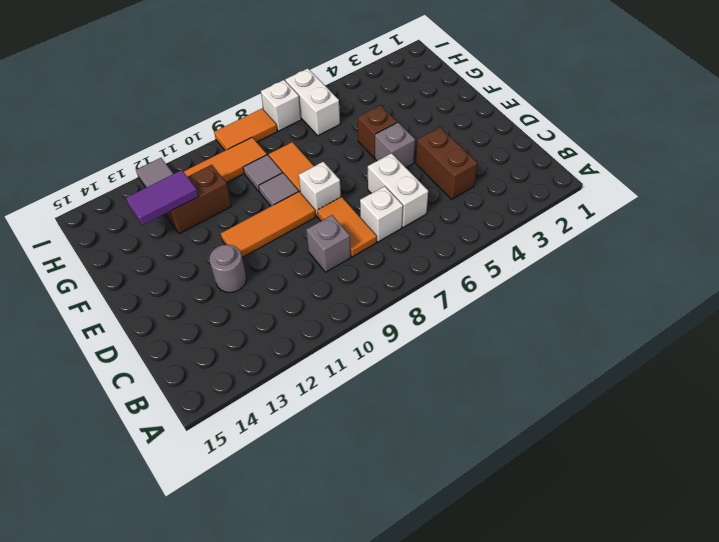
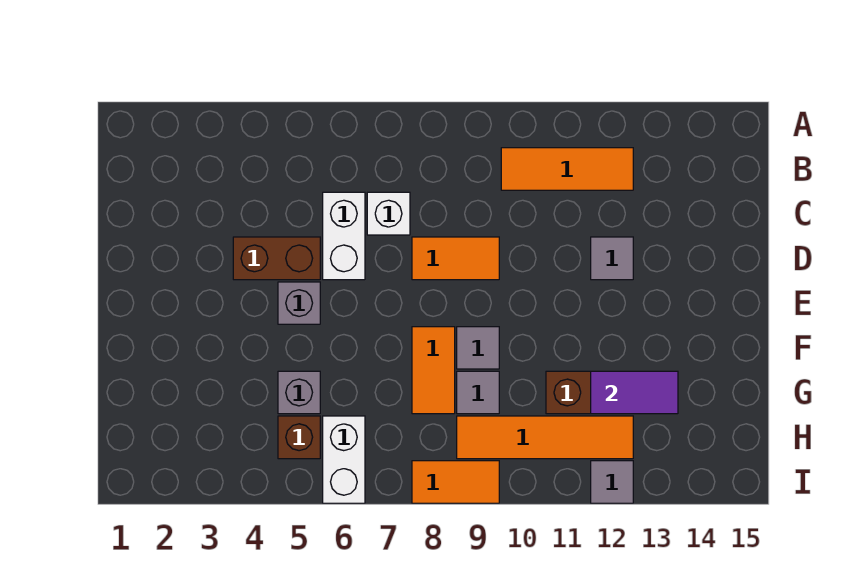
brown 1x2 brick [416,127,478,199] -> brown 1x2 brick turned to [233,237,320,280]
orange 1x2 tile [317,197,377,257] -> orange 1x2 tile turned to [412,237,499,280]
grey 1x1 brick [306,215,351,272] -> grey 1x1 brick moved to [278,371,320,414]
grey 1x1 round brick [209,245,247,293] -> grey 1x1 tile [591,237,633,280]
white 1x1 brick [299,162,341,216] -> none
orange 1x3 tile [221,192,316,258] -> orange 1x3 tile moved to [501,148,633,190]
brown 1x1 brick [358,105,397,158] -> brown 1x1 brick moved to [278,416,320,459]
white 1x1 brick [261,80,301,131] -> none

